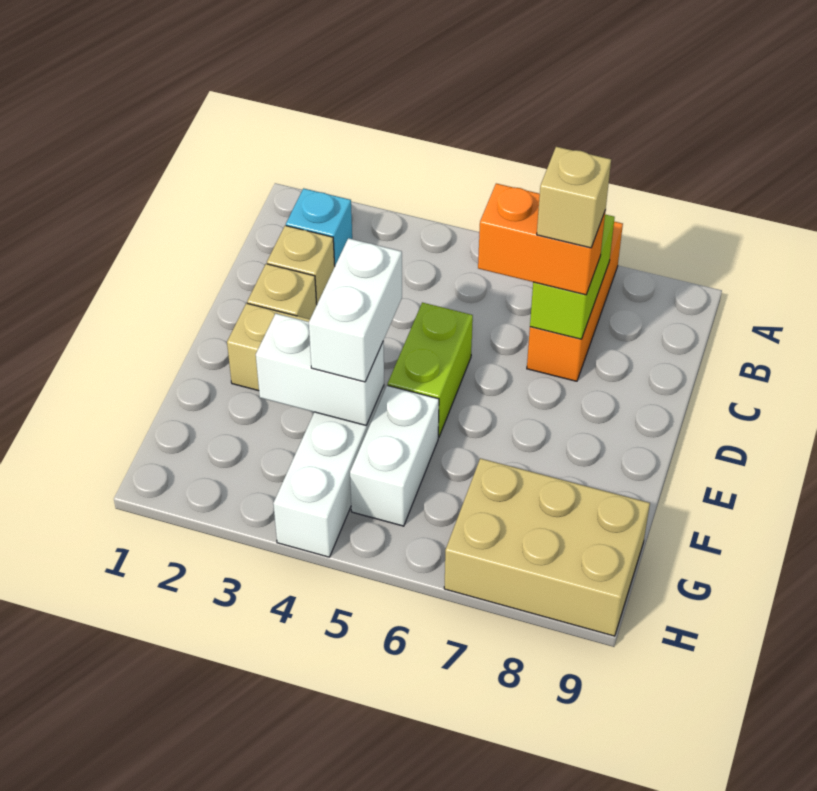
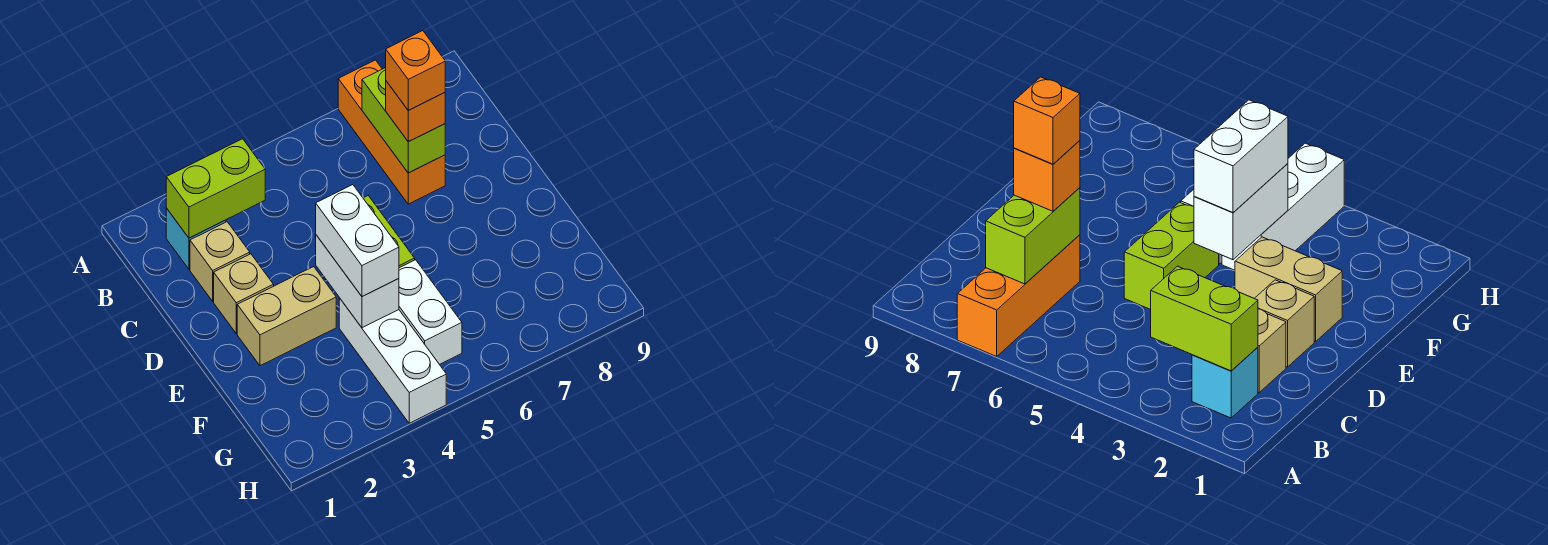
none -> lime 1x2 brick [166,139,265,238]
orange 1x2 brick [478,184,606,295] -> orange 1x1 brick [386,81,445,142]
tan 1x1 brick [537,147,611,248] -> orange 1x1 brick [386,31,445,110]
white 1x2 brick [256,313,384,425] -> white 1x2 brick turned to [316,235,399,328]
tan 2x3 brick [444,458,650,636] -> none

